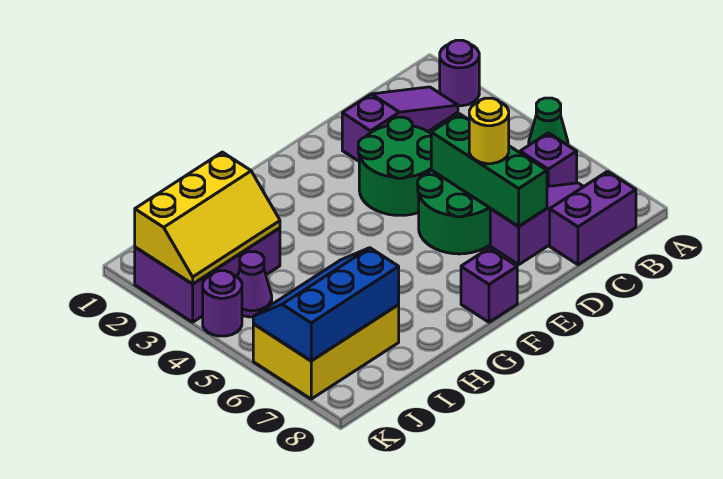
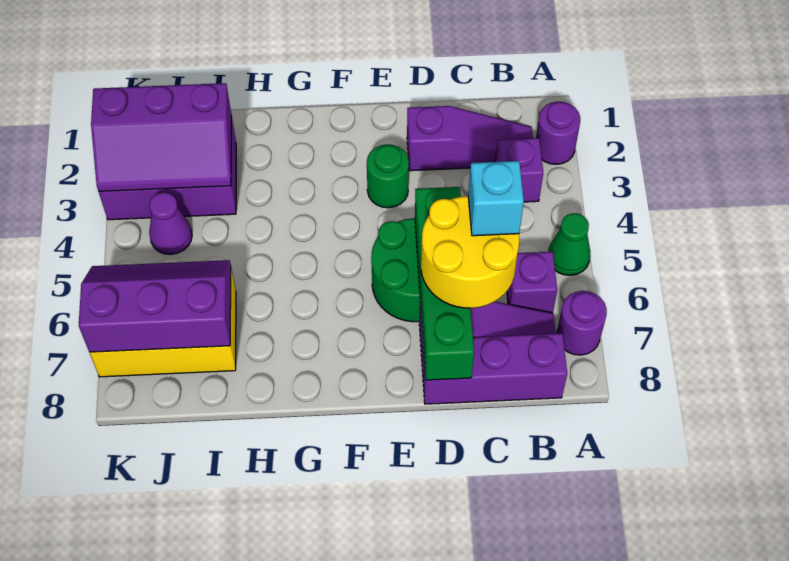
purple 1x2 brick [550,171,636,265] -> purple 1x3 brick [422,333,567,404]
none -> cyan 1x1 brick [468,161,524,236]
green 2x2 round brick [358,117,431,215] -> green 1x1 round brick [367,144,409,208]
green 1x3 brick [431,114,547,226] -> green 1x4 brick [415,187,474,380]
yellow 1x1 round brick [469,98,509,164] -> yellow 2x2 round brick [421,196,519,308]
purple 1x1 brick [461,248,517,322] -> purple 1x1 brick moved to [495,138,543,202]
yellow 2x3 slope [135,152,280,284] -> purple 2x3 slope [91,83,232,191]
blue 2x3 slope [253,248,399,361] -> purple 2x3 slope [79,260,231,352]
purple 1x1 round brick [203,271,242,336] -> purple 1x1 round brick moved to [557,291,607,355]

